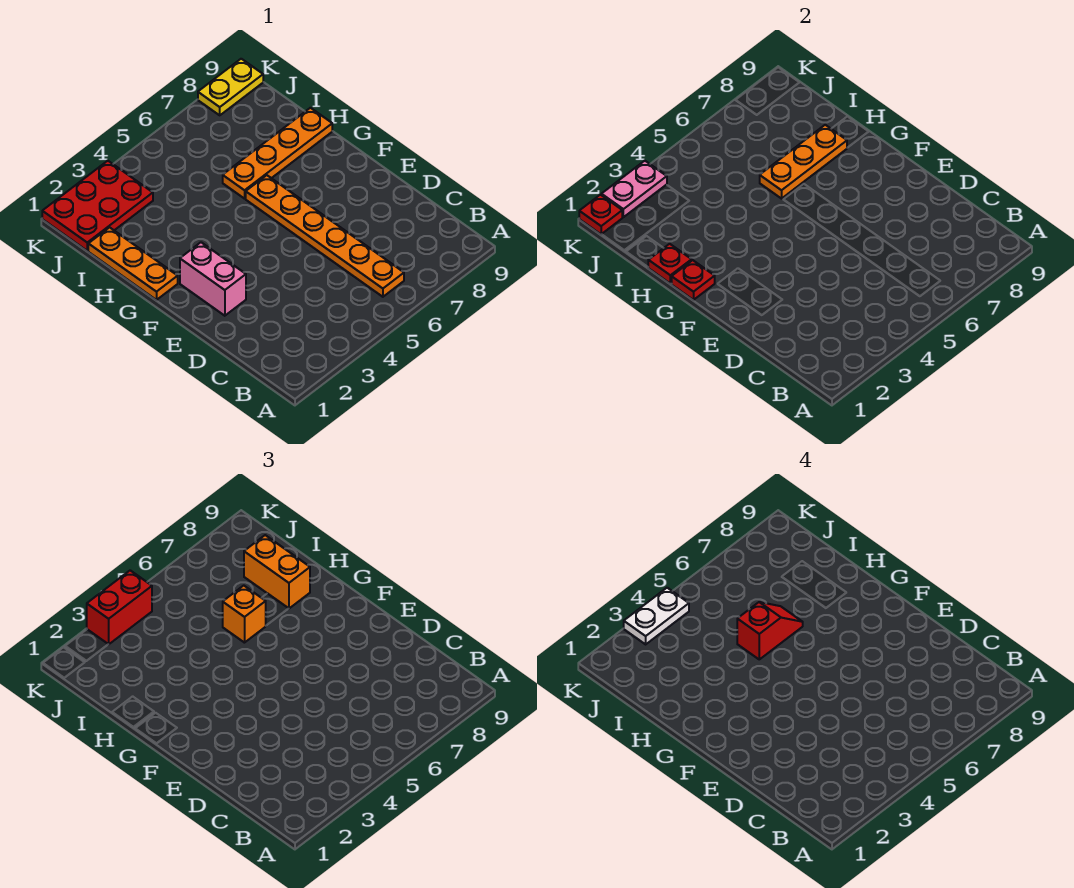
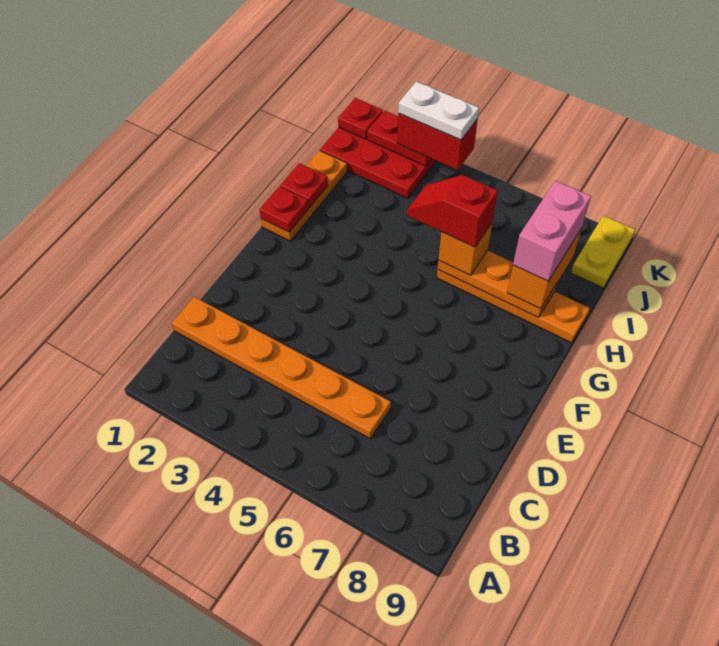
orange 1x6 plate [246,175,404,297] -> orange 1x6 plate turned to [172,297,391,439]
pink 1x2 brick [180,242,246,316] -> pink 1x2 brick moved to [513,181,591,281]
red 1x2 slope [737,602,803,659] -> red 1x2 slope turned to [407,175,498,247]
pink 1x2 plate [602,161,667,217] -> red 1x2 plate [367,110,431,166]
yellow 1x2 plate [198,59,263,115] -> yellow 1x2 plate turned to [571,216,635,288]

